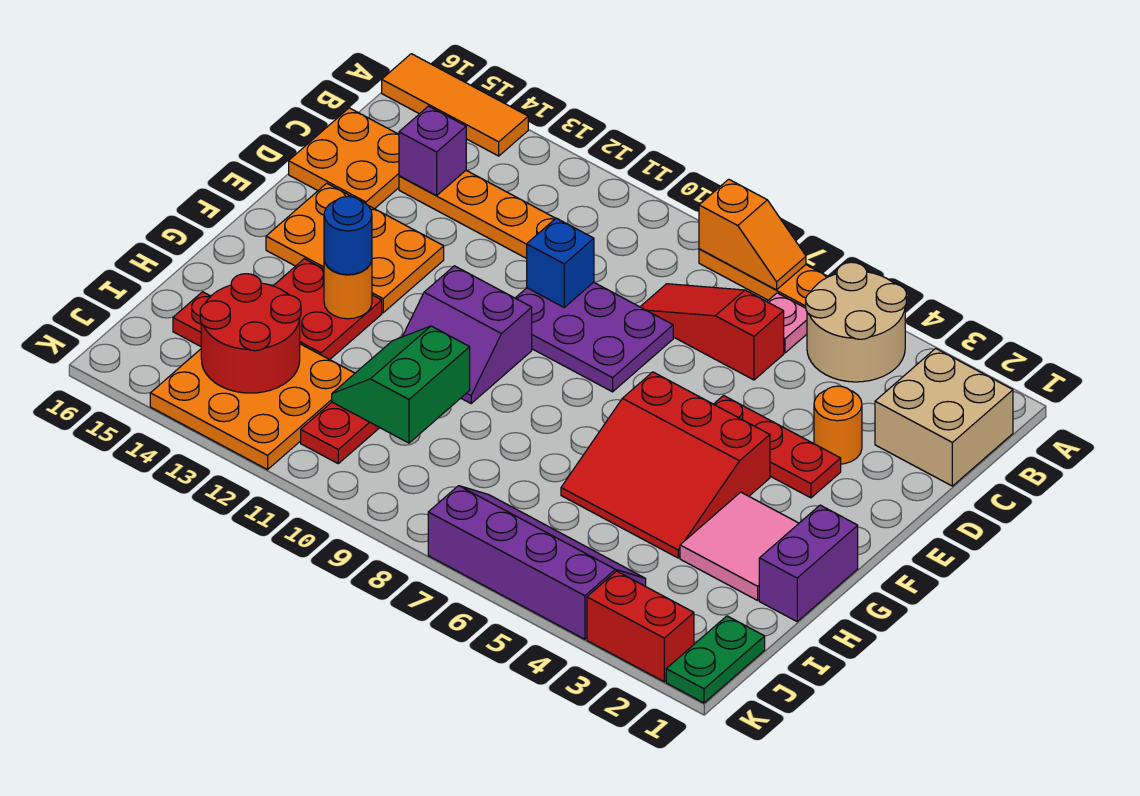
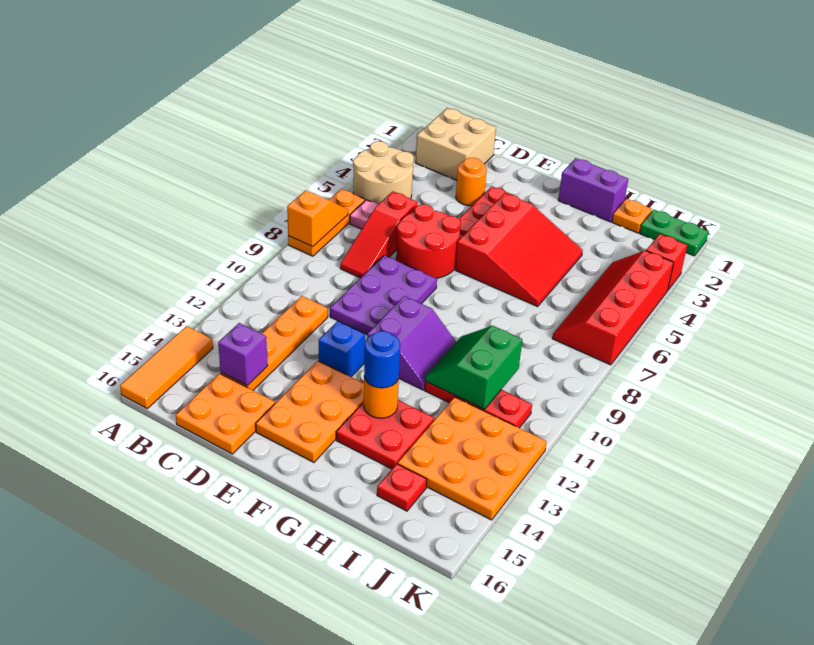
blue 1x1 brick [527,218,594,307] -> blue 1x1 brick moved to [319,321,365,377]
pink 2x2 tile [680,492,799,600] -> none
green 2x2 slope [332,326,470,443] -> green 2x2 slope turned to [425,326,522,410]
none -> orange 1x1 plate [612,199,652,233]
red 2x2 round brick [200,274,301,393] -> red 2x2 round brick moved to [396,204,461,278]
purple 2x4 slope [428,486,646,639] -> red 2x4 slope [552,251,674,365]
red 1x2 brick [587,571,694,682] -> red 1x1 brick [646,234,687,290]

